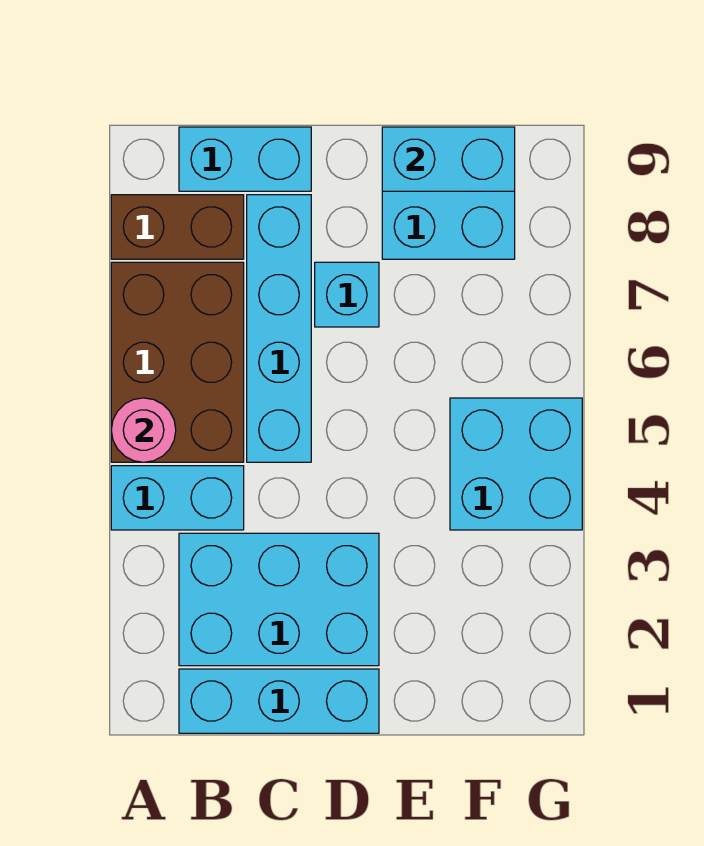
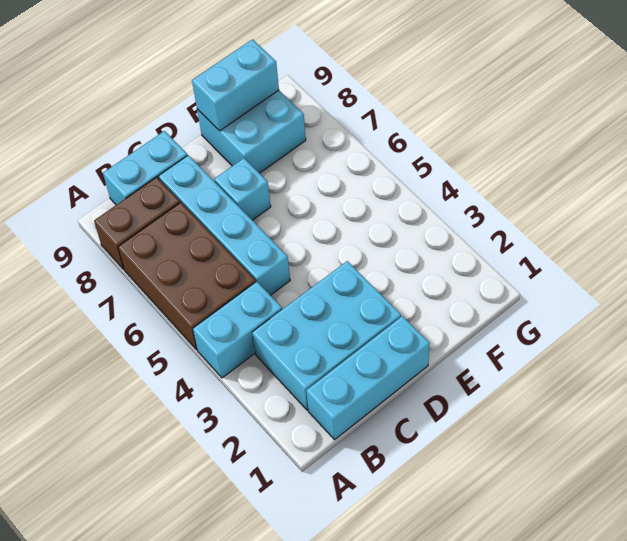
pink 1x1 round brick [111,398,176,462] -> none
cyan 2x2 brick [450,398,582,530] -> none

